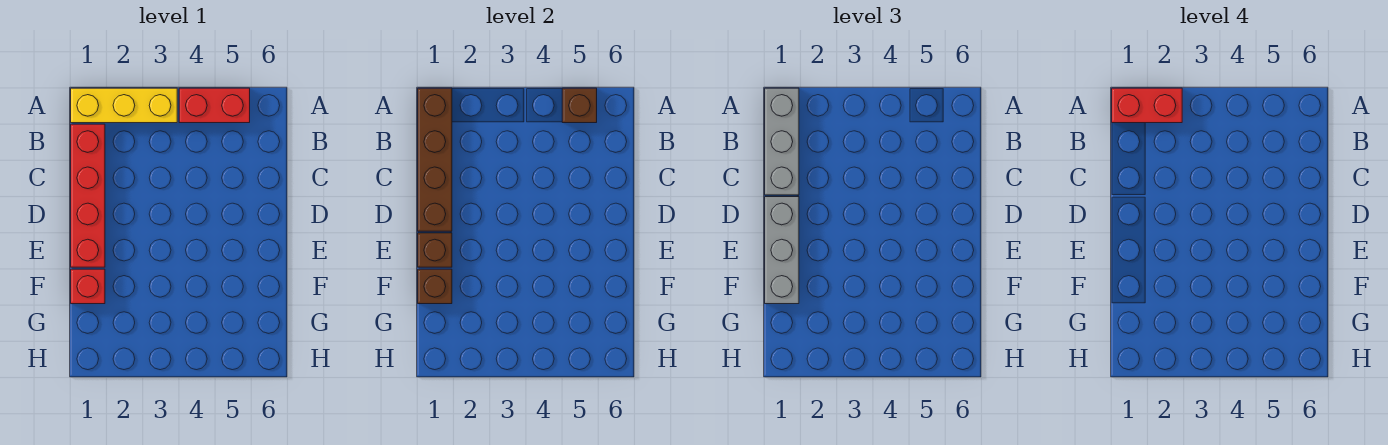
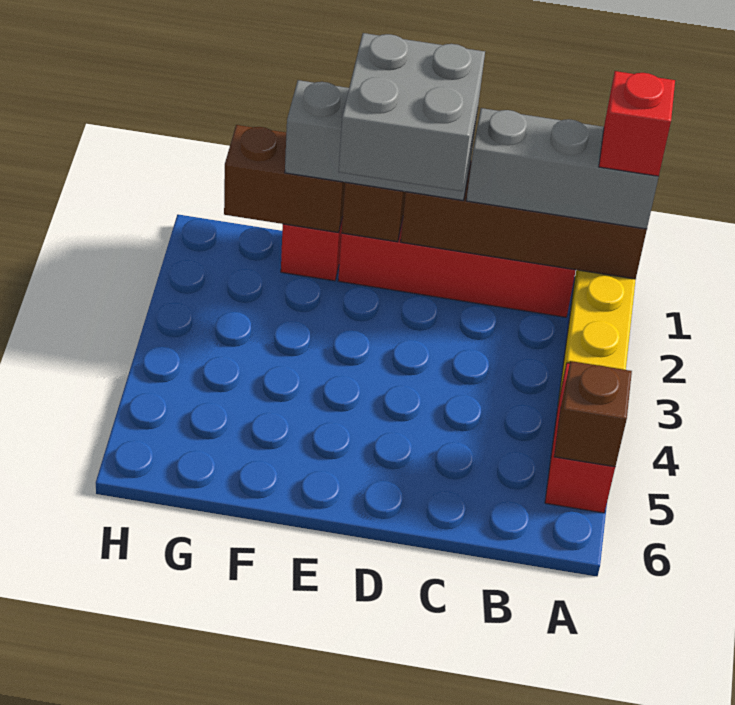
red 1x2 brick [1112,88,1182,123] -> red 1x1 brick [599,71,675,176]
none -> grey 2x2 brick [339,33,485,191]
brown 1x1 brick [418,269,452,304] -> brown 1x2 brick [224,125,345,233]

